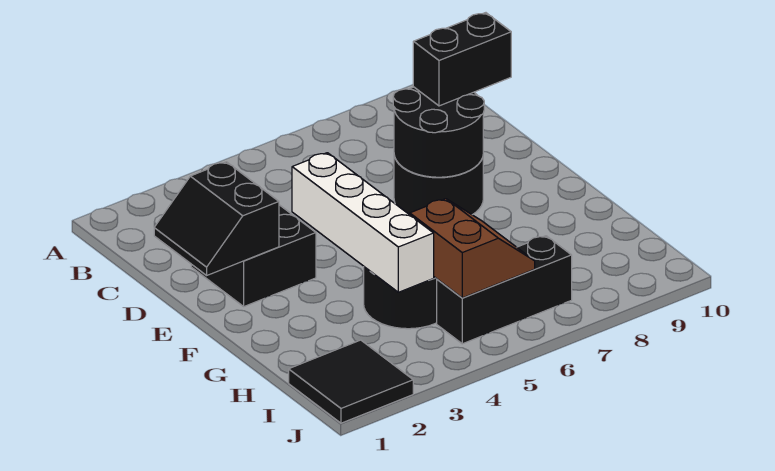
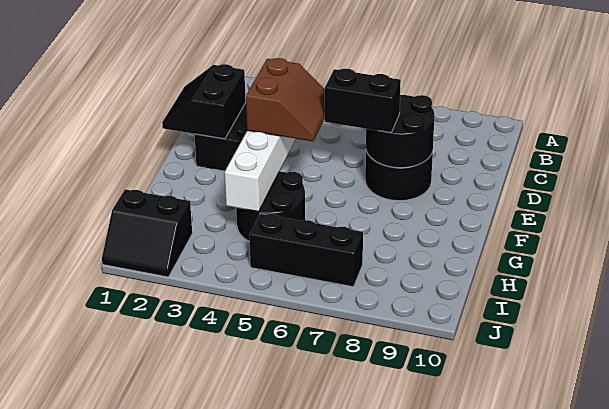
black 1x2 brick [413,13,511,106] -> black 1x2 brick moved to [325,69,401,133]
brown 2x2 slope [410,199,535,298] -> brown 2x2 slope moved to [246,58,325,141]
black 2x2 tile [289,340,413,423] -> black 2x2 slope [102,189,192,277]

